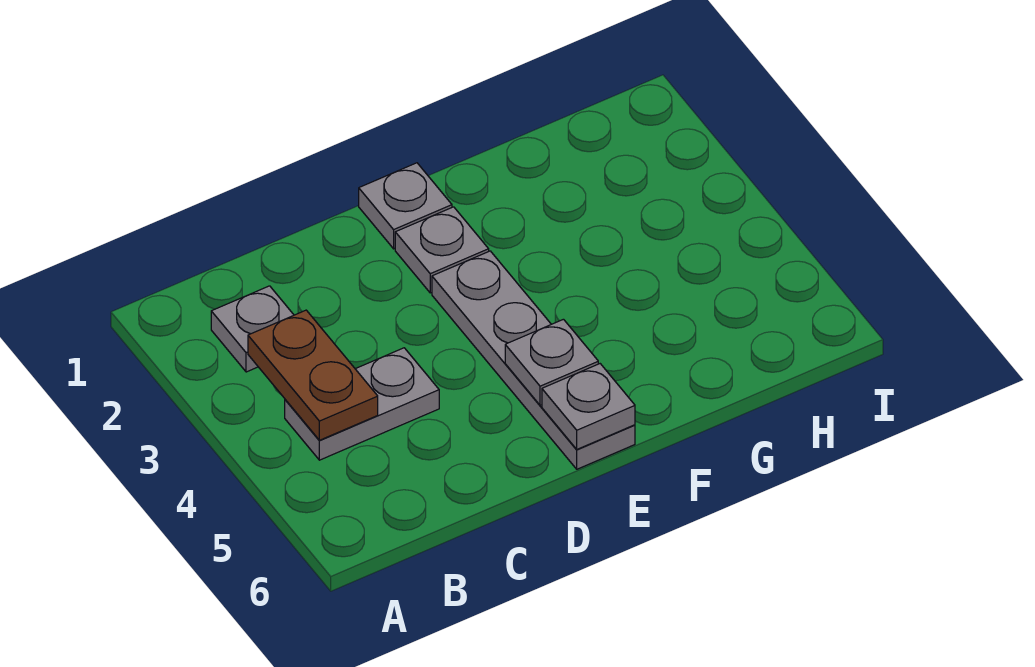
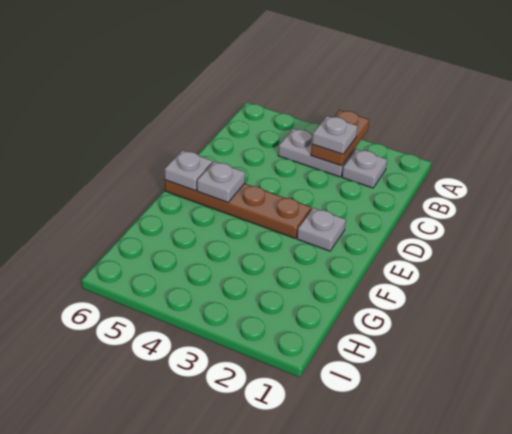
brown 1x2 plate [248,310,378,440] -> brown 1x2 plate turned to [311,110,369,166]
grey 1x2 plate [285,348,439,460] -> grey 1x2 plate turned to [278,128,355,177]
grey 1x1 plate [359,163,452,249] -> grey 1x1 plate moved to [312,116,358,154]
grey 1x4 plate [432,251,635,469] -> brown 1x4 plate [165,180,311,238]

